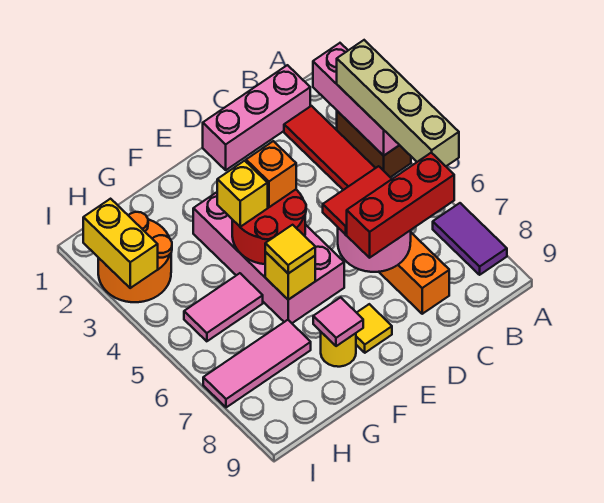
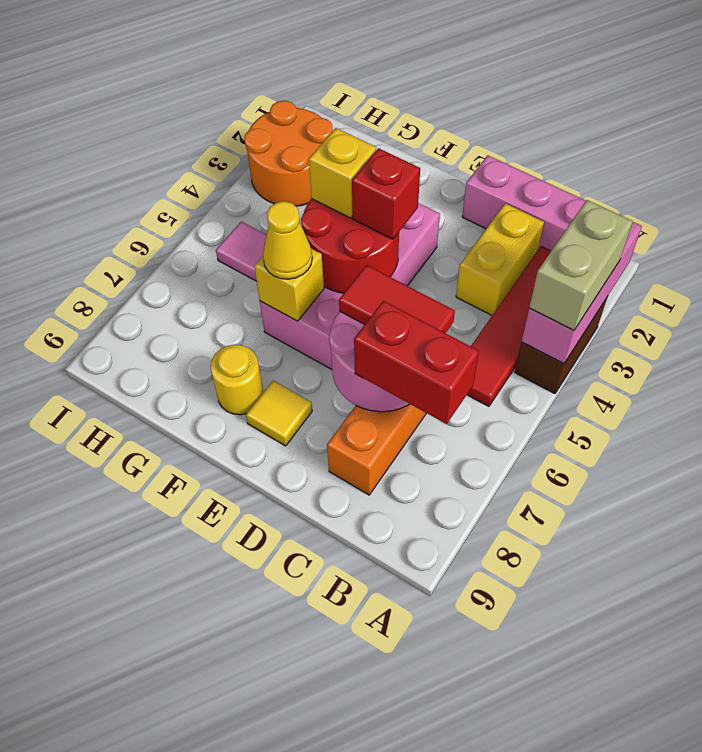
tan 1x4 brick [337,40,459,166] -> tan 1x2 brick [529,200,633,330]
purple 1x2 tile [433,203,507,275] -> none
red 1x3 brick [347,153,454,258] -> red 1x2 brick [354,301,479,424]
orange 1x1 brick [246,141,296,207] -> red 1x1 brick [352,148,420,239]
yellow 1x1 tile [265,225,315,273] -> yellow 1x1 cone [263,201,312,279]
pink 1x1 tile [313,297,363,346] -> none
pink 1x3 tile [203,320,311,407] -> none
yellow 1x2 brick [83,199,158,288] -> yellow 1x2 brick moved to [456,203,544,315]

